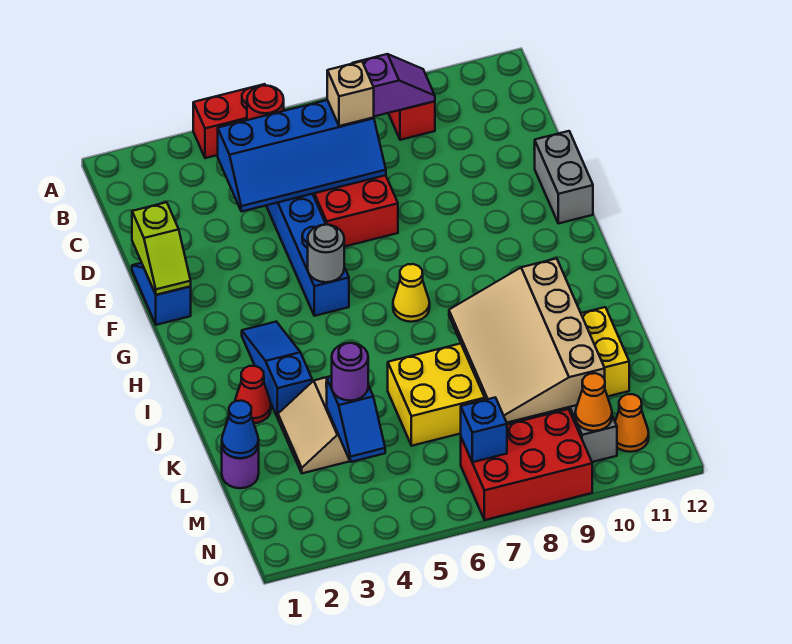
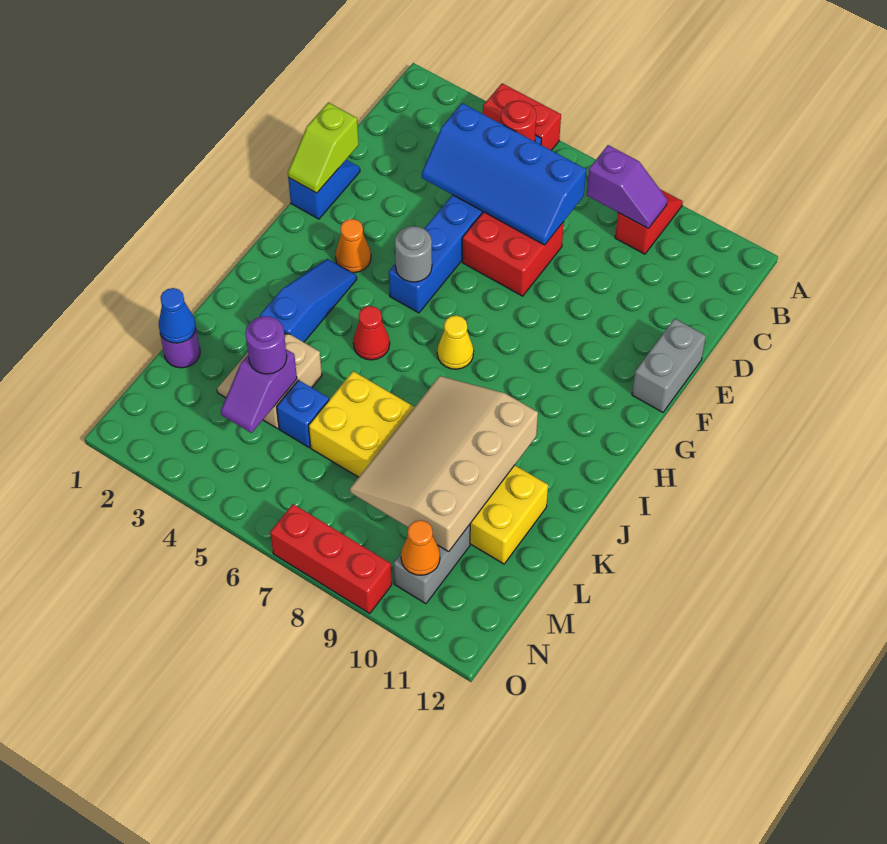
tan 1x1 brick [327,61,374,126] -> none
red 1x1 cone [235,366,271,423] -> red 1x1 cone moved to [353,306,390,360]
blue 1x2 slope [327,377,385,462] -> purple 1x2 slope [221,349,297,433]
red 2x3 brick [461,409,592,520] -> red 1x3 brick [270,504,392,613]
blue 1x1 brick [461,398,507,462] -> blue 1x1 brick moved to [277,380,329,447]
orange 1x1 cone [615,394,649,452] -> orange 1x1 cone moved to [336,219,371,273]

